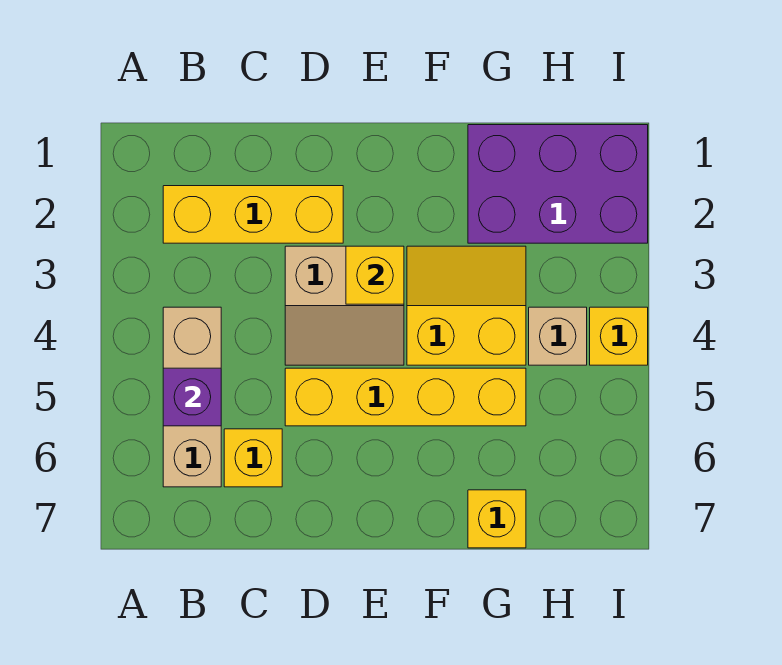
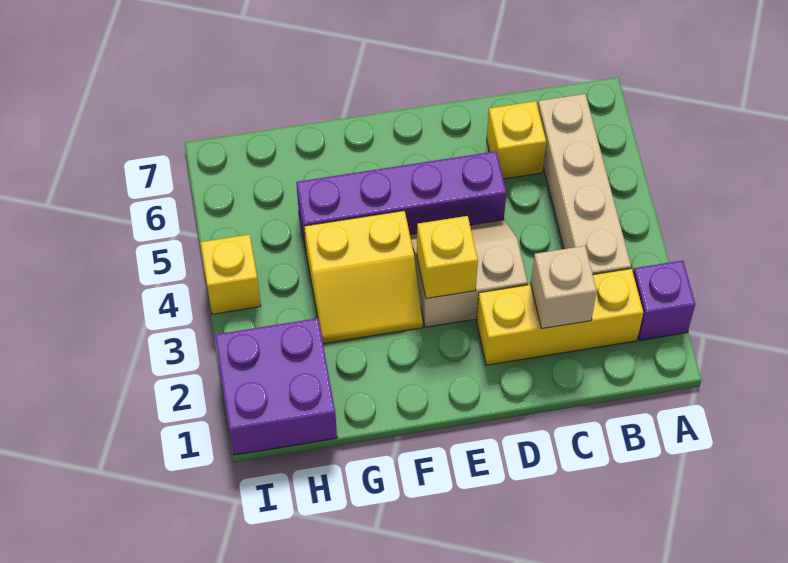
tan 1x3 brick [163,307,221,487] -> tan 1x4 brick [538,94,631,275]
purple 1x1 brick [163,368,221,426] -> purple 1x1 brick moved to [633,260,695,340]
yellow 1x4 brick [285,368,526,426] -> purple 1x4 brick [296,151,506,250]
purple 2x3 brick [468,125,648,243] -> purple 2x2 brick [215,318,337,455]
yellow 1x1 brick [468,490,526,548] -> none
tan 1x1 brick [529,307,587,365] -> tan 1x1 brick moved to [531,246,597,329]

